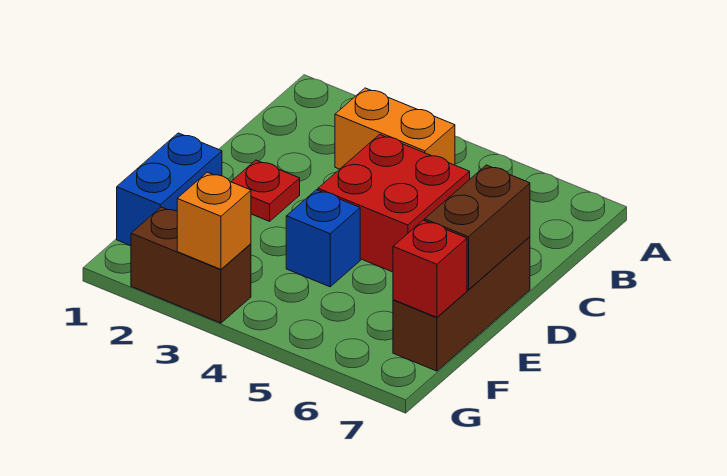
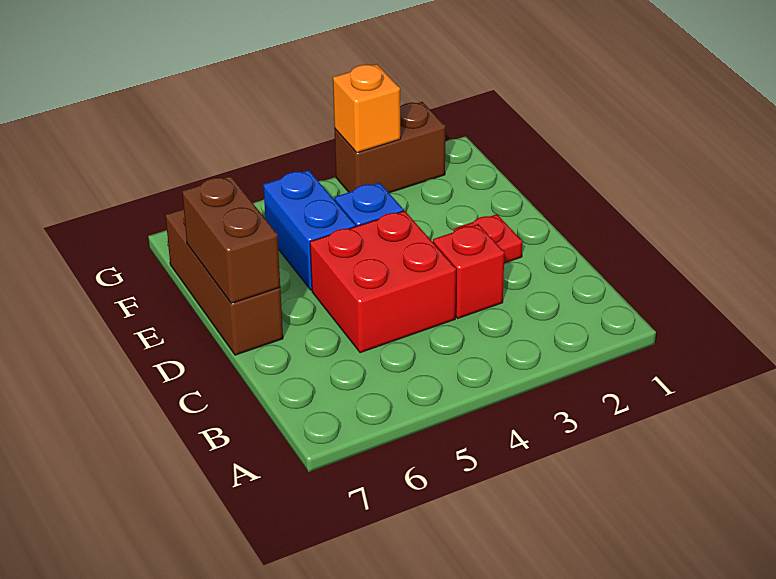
orange 1x2 brick [335,88,455,169] -> none
blue 1x2 brick [117,133,222,246] -> blue 1x2 brick moved to [263,170,355,290]
red 1x1 brick [393,220,467,317] -> red 1x1 brick moved to [433,224,504,318]

